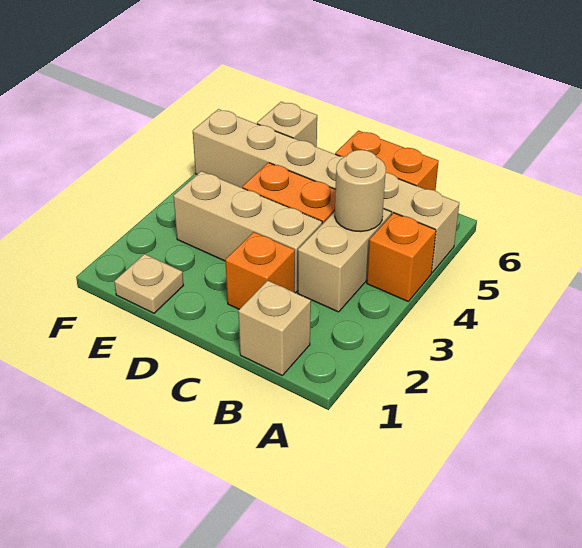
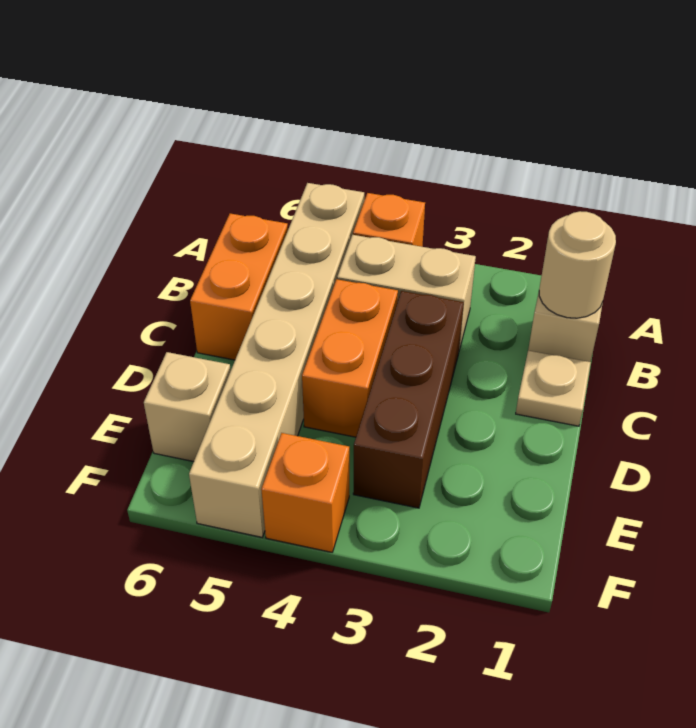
tan 1x1 round brick [335,150,386,232] -> tan 1x1 round brick moved to [539,211,616,318]
orange 1x1 brick [225,232,295,309] -> orange 1x1 brick moved to [261,433,349,552]
tan 1x3 brick [173,171,322,293] -> brown 1x3 brick [353,291,464,508]
tan 1x1 plate [114,254,184,313] -> tan 1x1 plate moved to [516,351,591,426]

